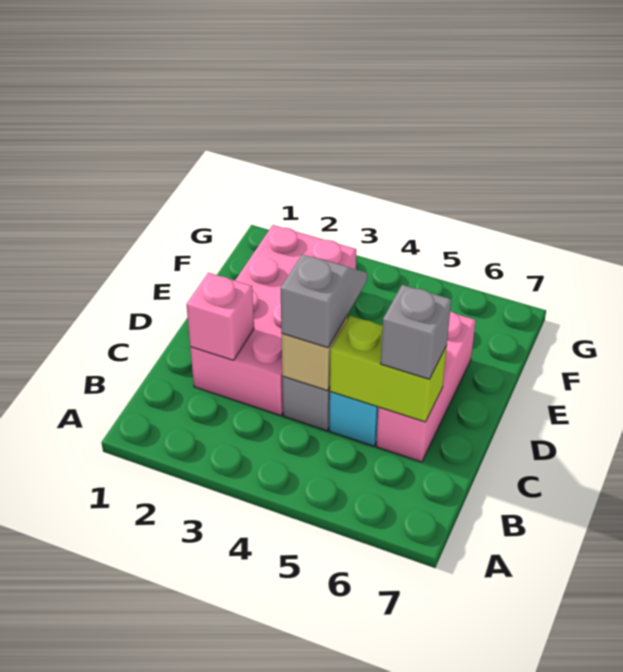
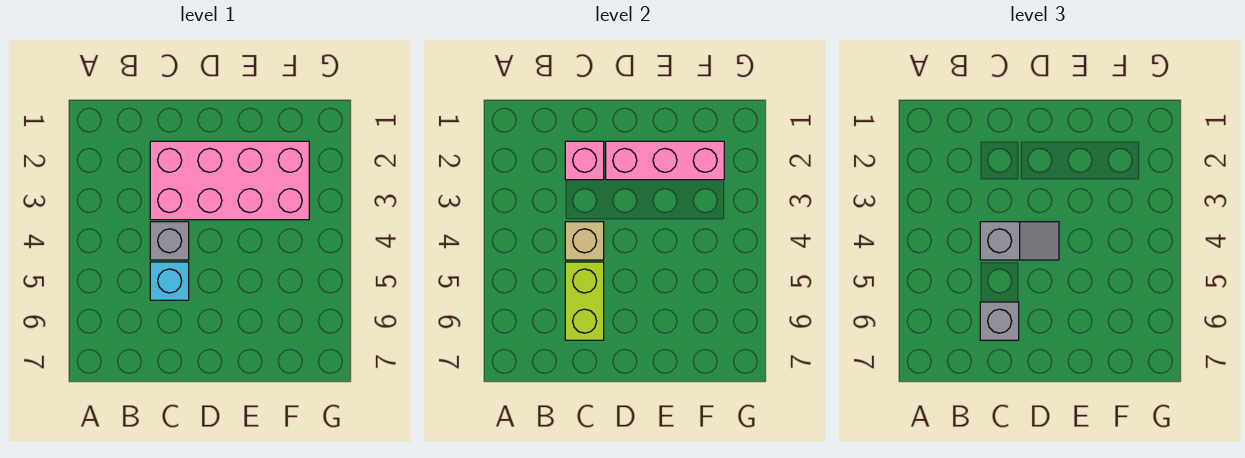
pink 1x3 brick [376,311,476,462] -> pink 1x3 brick moved to [606,141,724,180]

